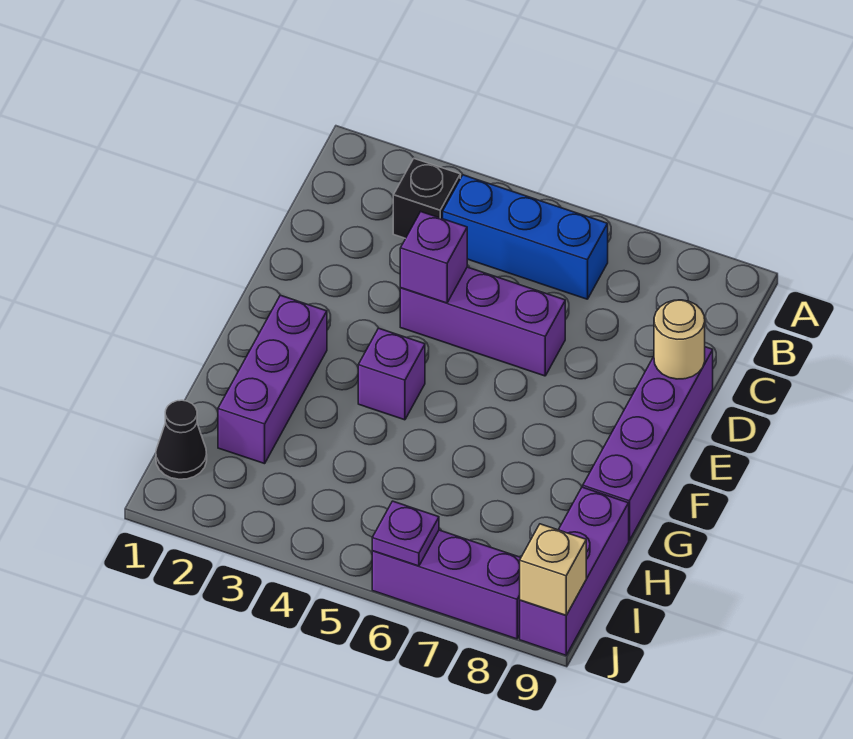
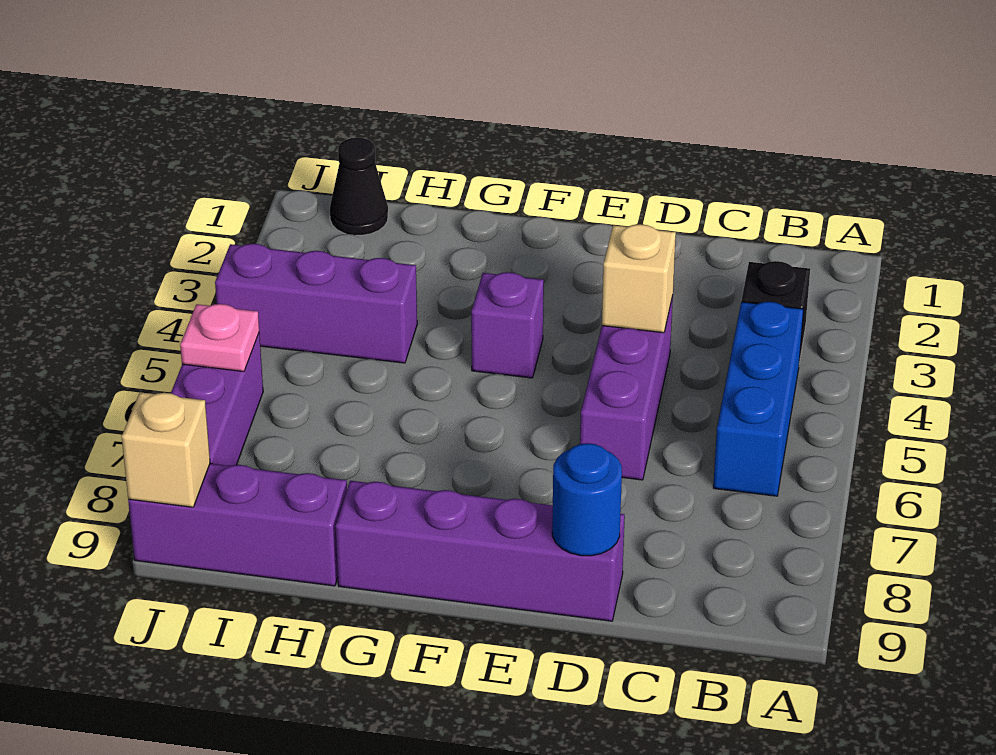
purple 1x1 brick [400,212,467,303] -> tan 1x1 brick [602,224,676,333]
tan 1x1 round brick [654,300,705,379] -> blue 1x1 round brick [552,443,622,556]
purple 1x3 brick [218,295,327,464] -> purple 1x3 brick moved to [215,244,417,363]
purple 1x1 plate [372,501,439,566] -> pink 1x1 plate [180,304,259,372]

